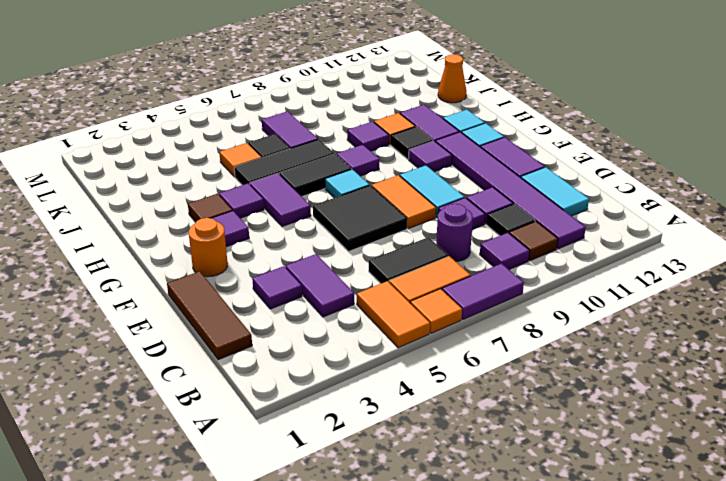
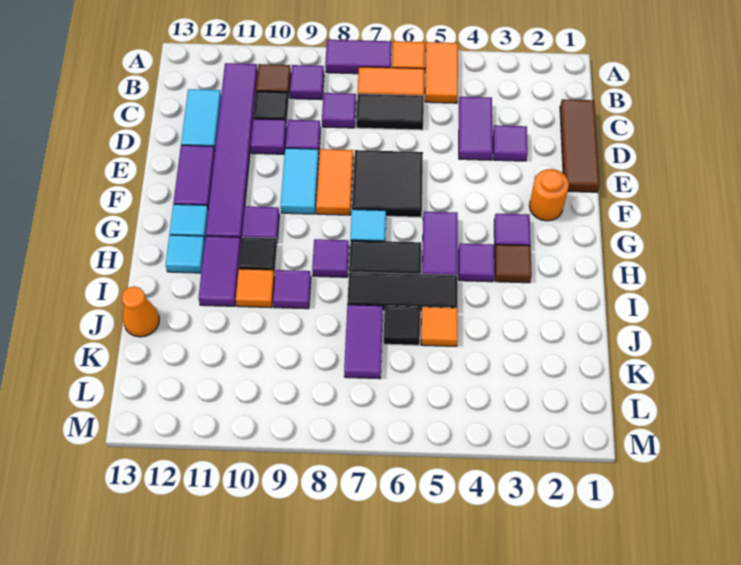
purple 1x1 round brick [436,204,473,261] -> purple 1x1 tile [322,93,356,128]

